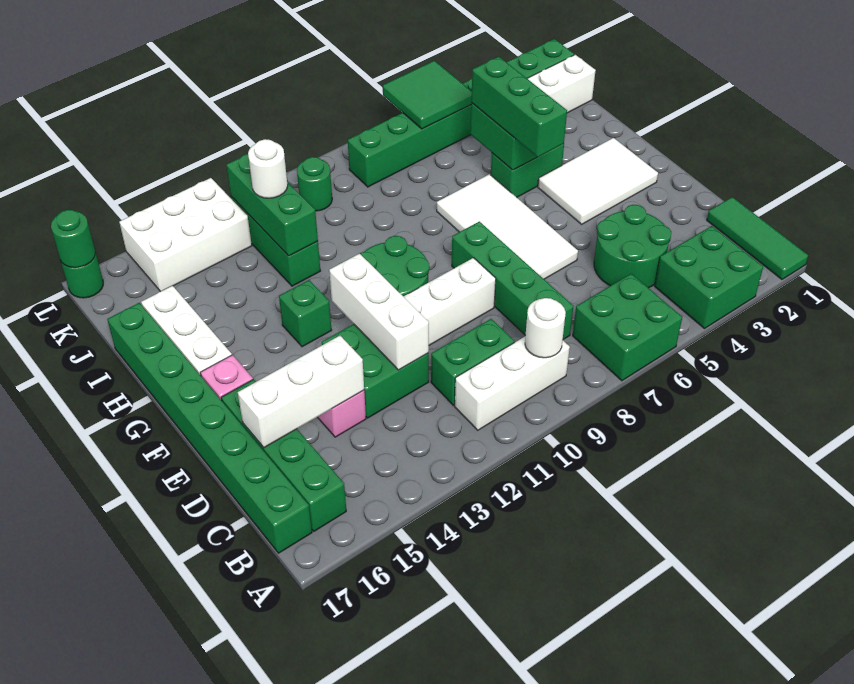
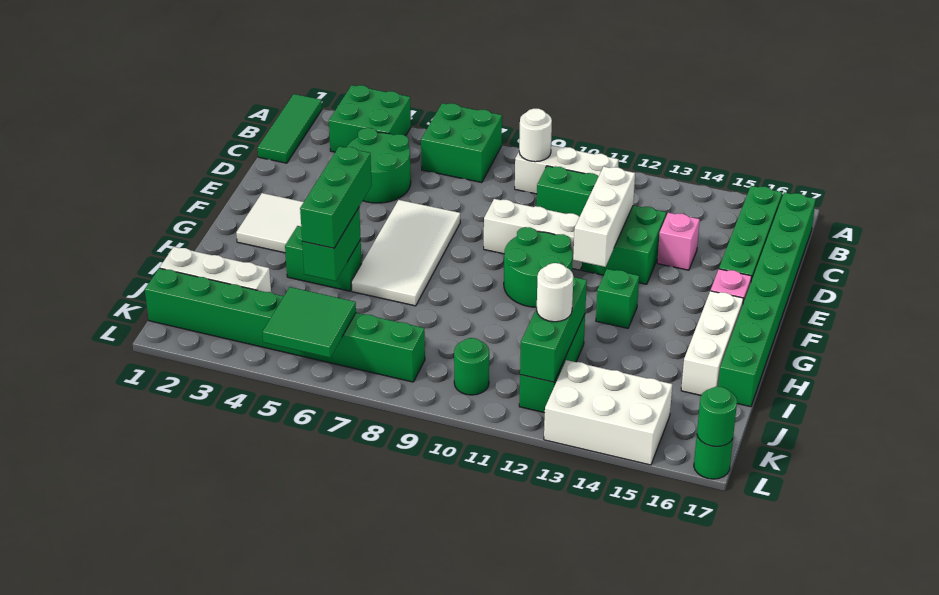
green 1x4 brick [452,221,573,339] -> none
white 1x3 brick [238,336,364,447] -> none

